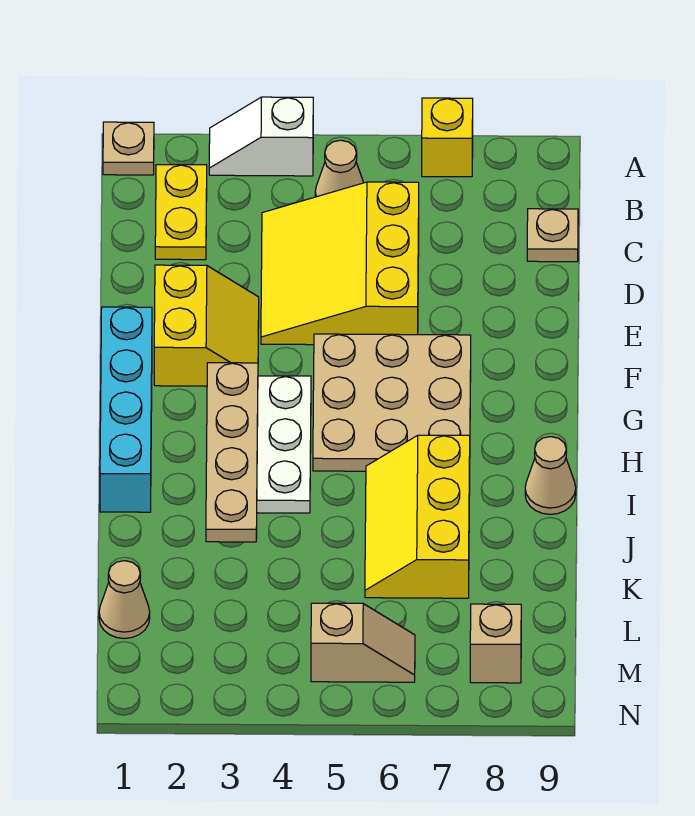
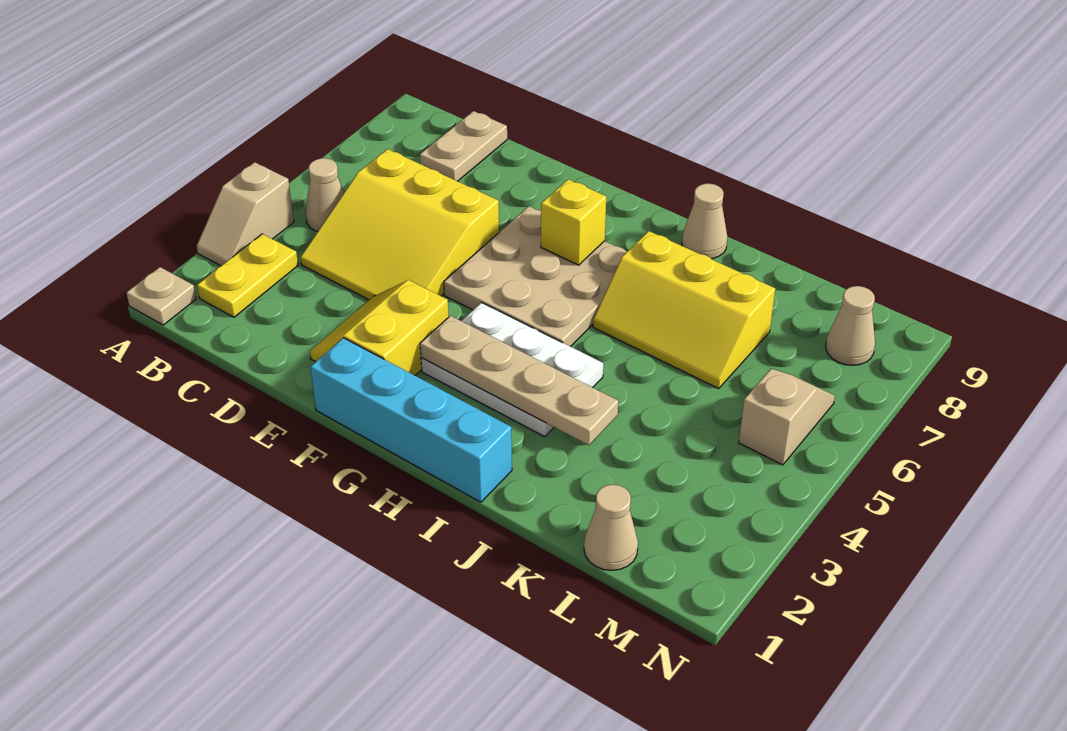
white 1x2 slope [209,97,313,176] -> tan 1x2 slope [197,162,294,266]
yellow 1x1 brick [422,98,473,177] -> yellow 1x1 brick moved to [541,179,606,265]
yellow 1x2 plate [155,165,207,260] -> yellow 1x2 plate turned to [197,234,298,317]
tan 1x1 plate [527,209,578,262] -> tan 1x2 plate [420,111,507,181]
yellow 2x2 slope [154,265,259,386] -> yellow 2x2 slope turned to [310,280,449,375]
tan 1x1 brick [470,604,521,683] -> tan 1x1 cone [826,286,875,365]

